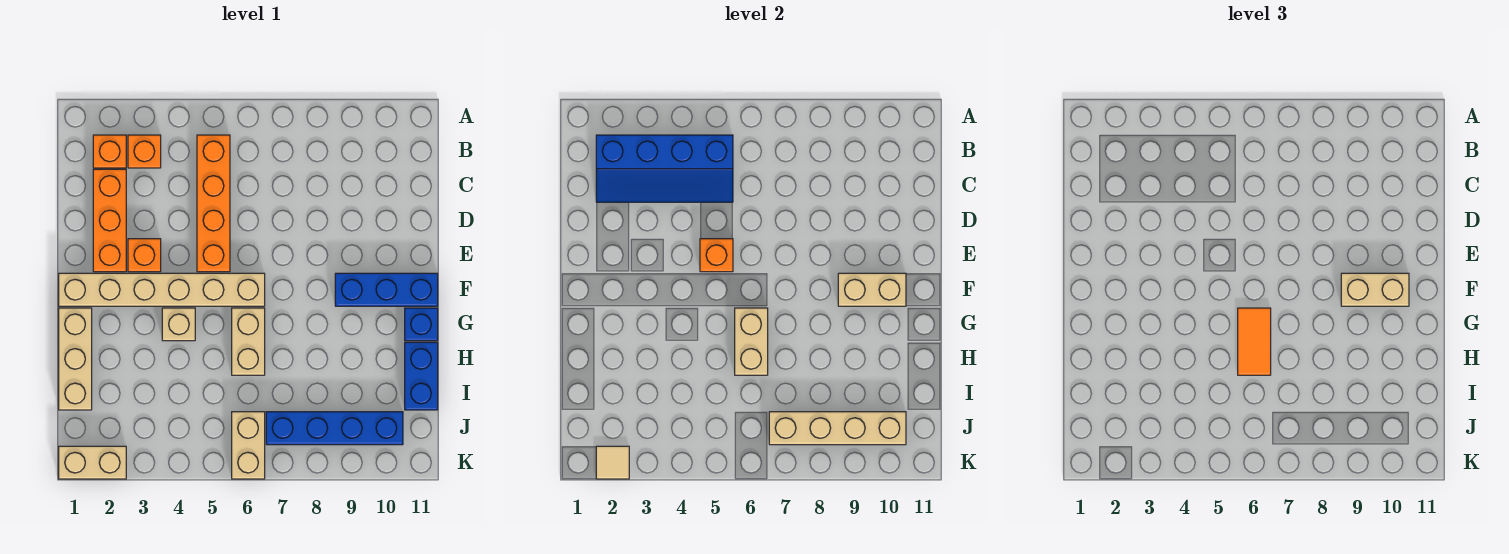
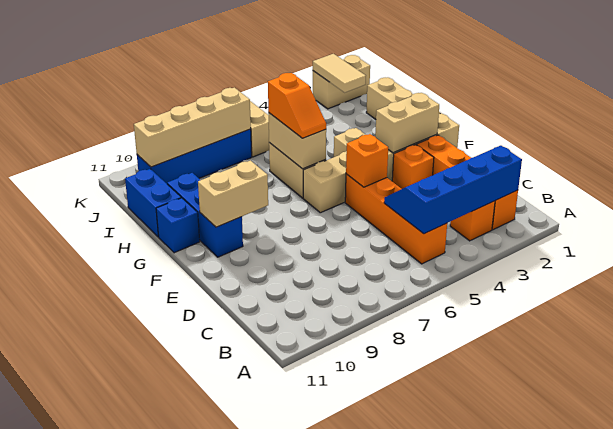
blue 1x3 brick [335,273,438,306] -> blue 1x3 brick turned to [167,173,243,257]
tan 1x2 brick [1341,273,1409,306] -> tan 1x2 brick moved to [375,93,439,153]
orange 1x2 tile [1238,308,1271,375] -> orange 1x2 slope [268,73,326,138]
tan 1x1 tile [596,446,629,479] -> tan 1x2 tile [313,54,366,92]

